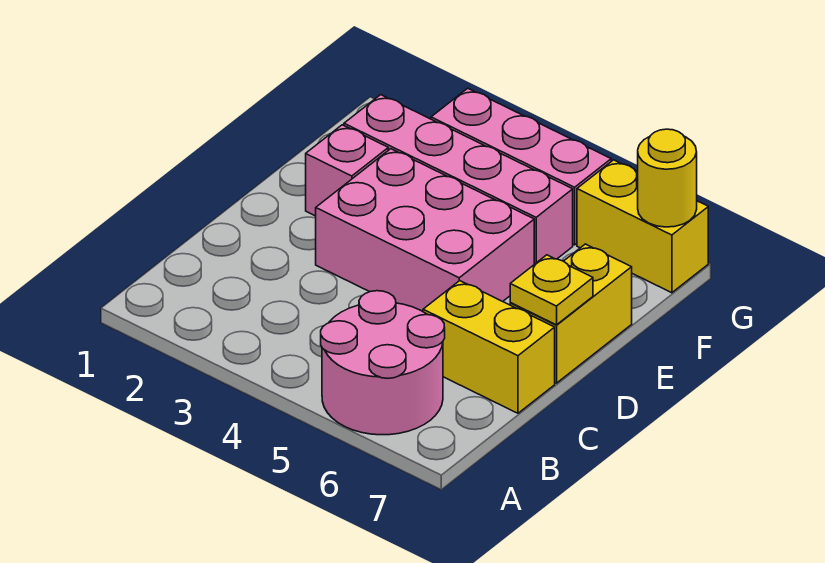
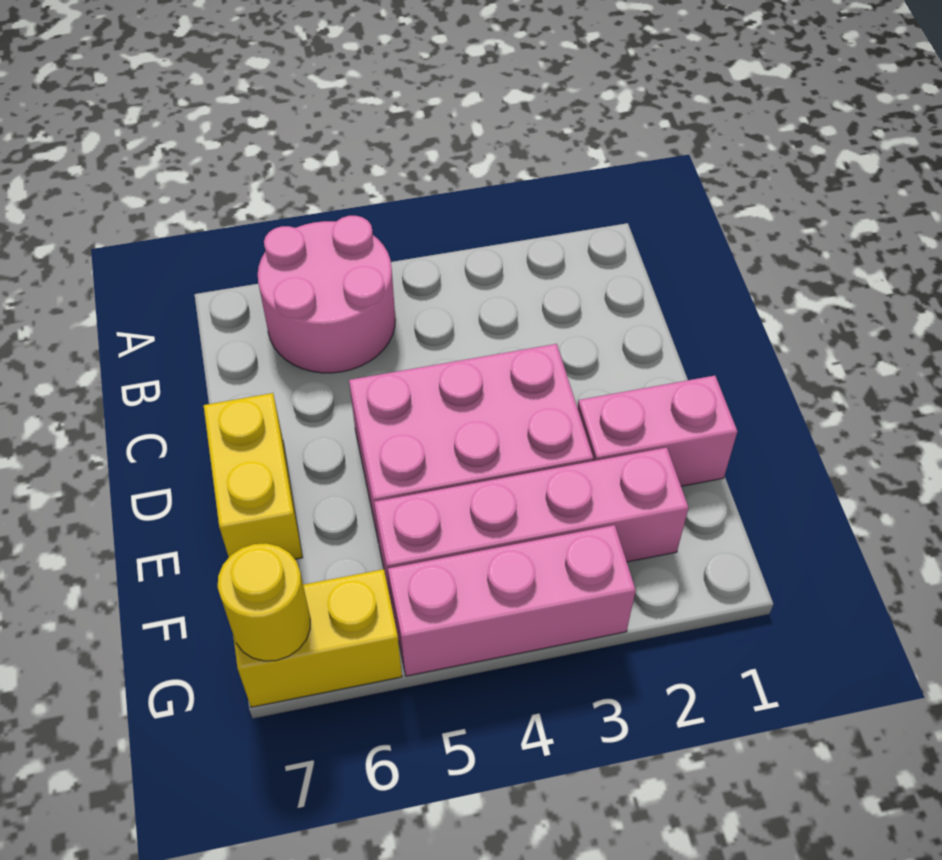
yellow 1x2 brick [423,281,555,413] -> none
yellow 1x1 plate [510,255,593,325] -> none
pink 1x1 brick [306,125,388,216] -> pink 1x2 brick [578,376,737,486]

